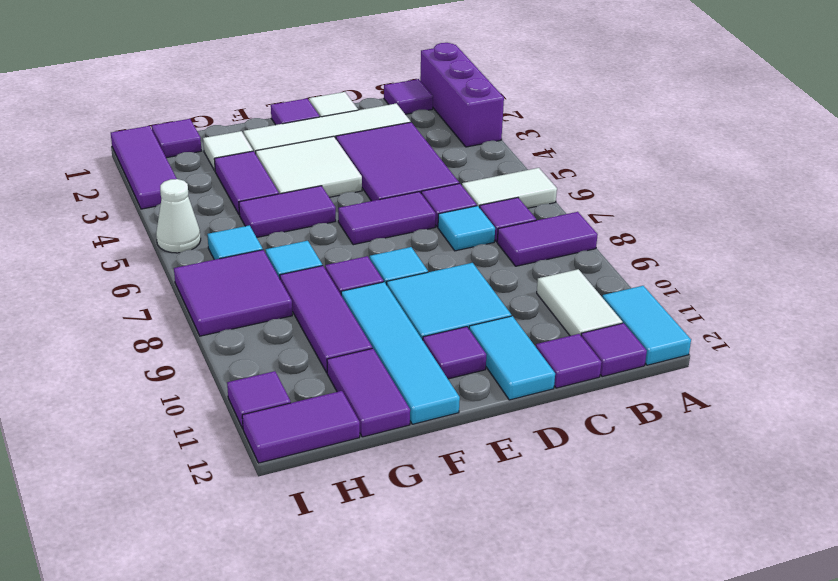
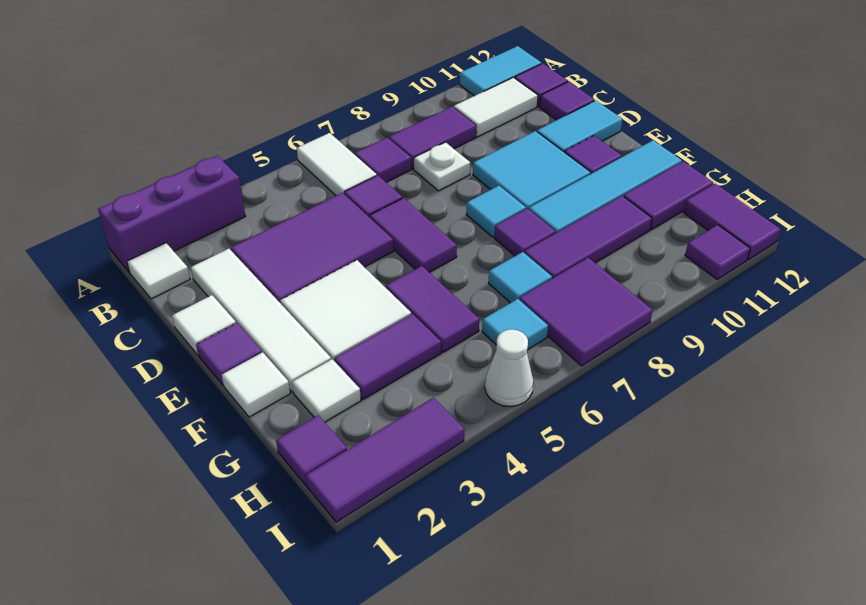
purple 1x2 tile [497,212,598,266] -> purple 1x2 tile turned to [389,107,476,169]
purple 1x1 tile [384,79,433,114] -> white 1x1 tile [127,243,190,299]
cyan 1x1 tile [438,206,495,251] -> none
none -> white 1x1 plate [414,142,470,191]
none -> white 1x1 tile [222,352,290,417]

